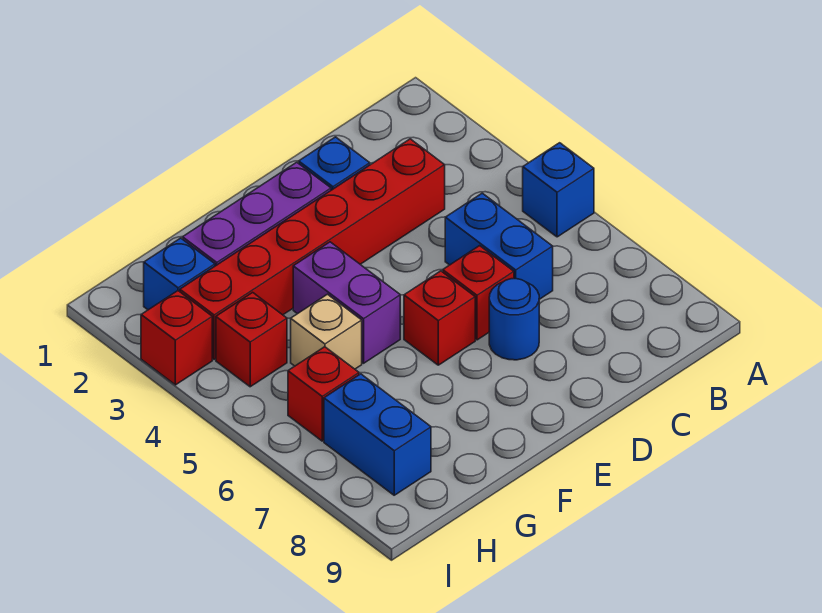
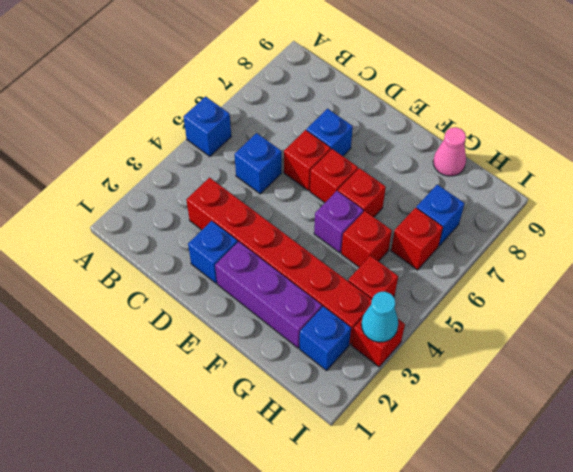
blue 1x2 brick [445,193,553,299] -> blue 1x1 brick [235,133,282,194]
blue 1x1 round brick [489,279,539,360] -> blue 1x1 brick [306,109,353,156]
purple 1x2 brick [293,242,400,363] -> purple 1x1 brick [314,191,363,253]
none -> red 1x1 brick [338,168,386,217]
tan 1x1 brick [291,294,362,369] -> red 1x1 brick [341,211,392,267]
none -> pink 1x1 cone [433,127,466,176]
blue 1x2 brick [324,374,431,495] -> blue 1x1 brick [416,184,465,246]
none -> cyan 1x1 cone [361,292,398,342]

